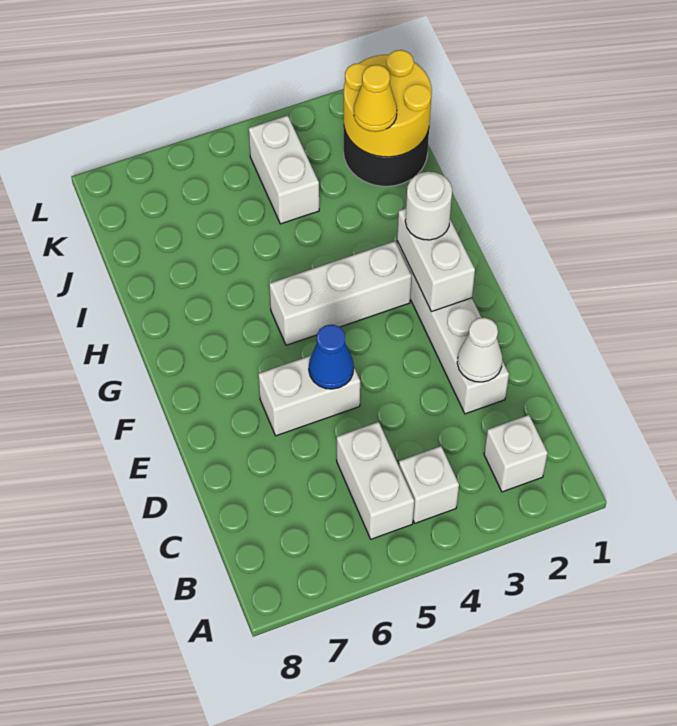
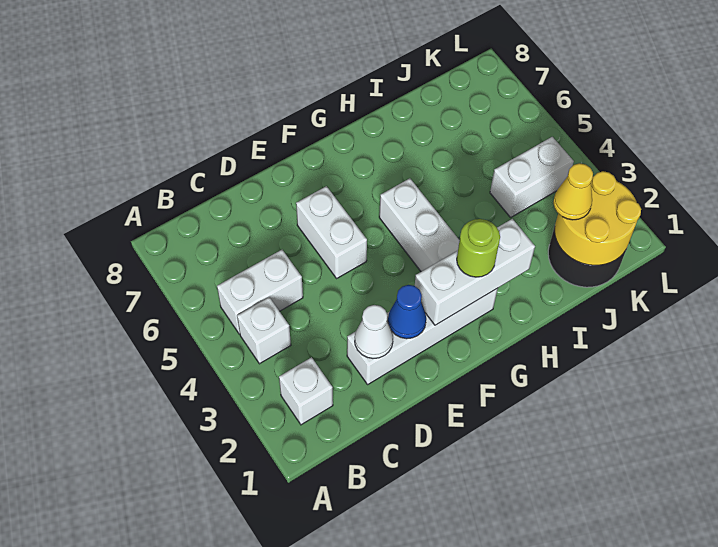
blue 1x1 cone [309,325,354,389] -> blue 1x1 cone moved to [388,285,426,339]
white 1x2 brick [397,208,475,312] -> white 1x3 brick [415,219,535,325]
white 1x1 round brick [405,172,452,240] -> lime 1x1 round brick [457,219,500,277]

